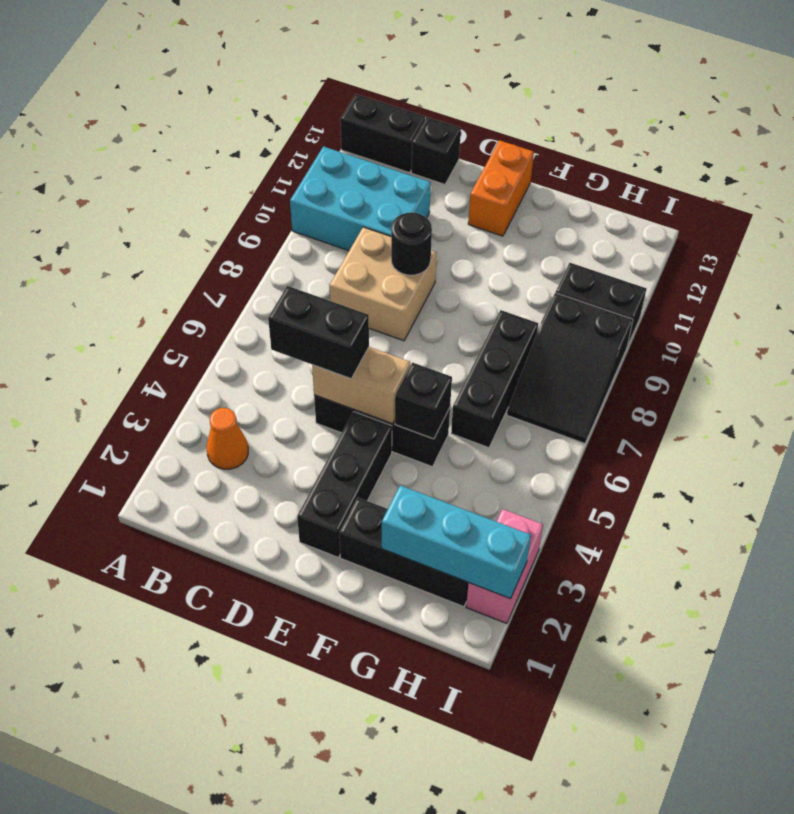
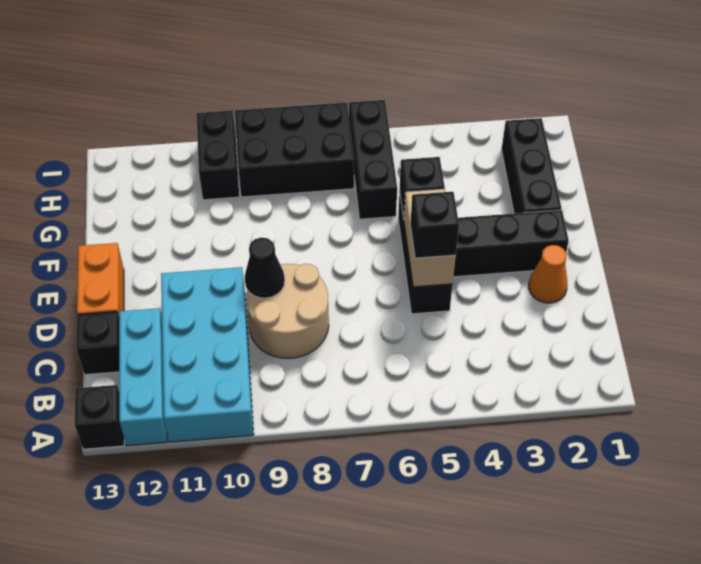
cyan 2x3 brick [290,146,431,251] -> cyan 2x4 brick [161,267,254,442]
black 1x2 brick [340,94,425,173] -> black 1x1 brick [75,385,124,449]
orange 1x1 cone [207,408,248,469] -> orange 1x1 cone moved to [529,245,568,303]
black 1x2 brick [268,286,369,379] -> black 1x1 brick [410,192,459,258]
tan 2x2 brick [330,227,437,341] -> tan 2x2 round brick [246,264,329,358]
black 1x1 round brick [391,212,432,275] -> black 1x1 cone [245,237,285,298]
orange 1x2 brick [468,140,534,236] -> orange 1x2 brick turned to [77,243,124,316]
cyan 1x3 brick [382,485,531,599] -> cyan 1x3 brick moved to [119,308,168,446]
black 1x3 brick [451,310,538,448] -> black 1x3 brick turned to [349,100,397,219]
black 2x3 slope [507,293,633,443] -> black 2x3 brick [235,102,354,197]
pink 1x2 brick [466,509,543,623] -> none

